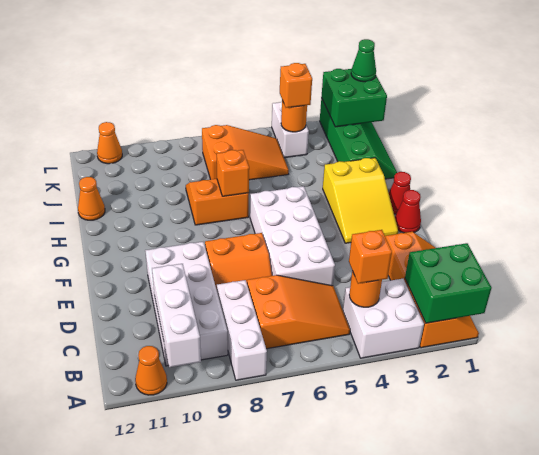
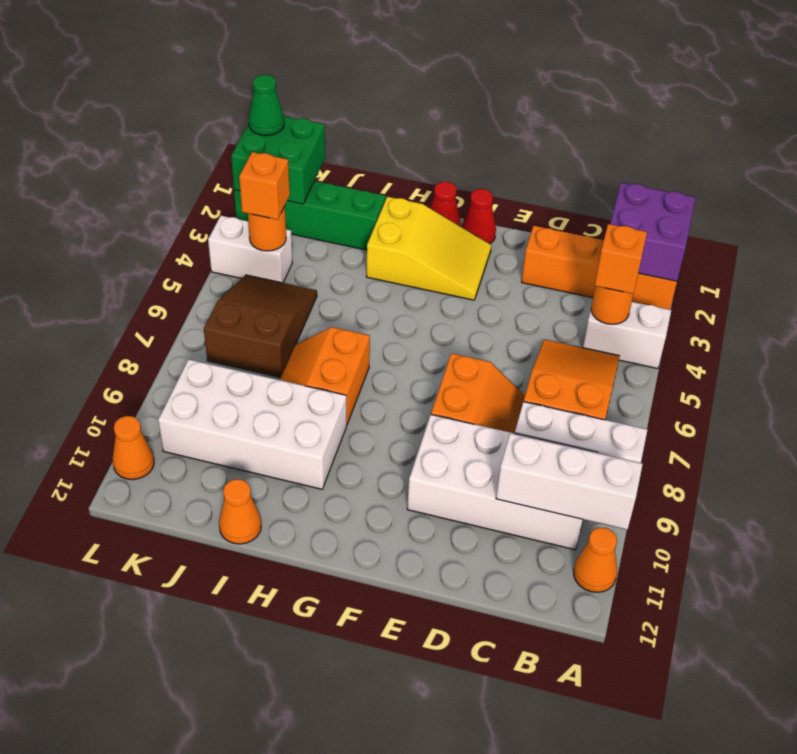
green 2x2 brick [405,243,491,323] -> purple 2x2 brick [610,183,696,281]
white 2x2 brick [343,279,424,358] -> white 1x2 brick [583,302,671,369]
white 2x4 brick [250,186,335,286] -> white 2x4 brick moved to [158,359,346,489]
orange 1x1 brick [217,150,249,196] -> none
orange 2x3 slope [202,125,289,180] -> brown 2x3 slope [204,275,317,378]

